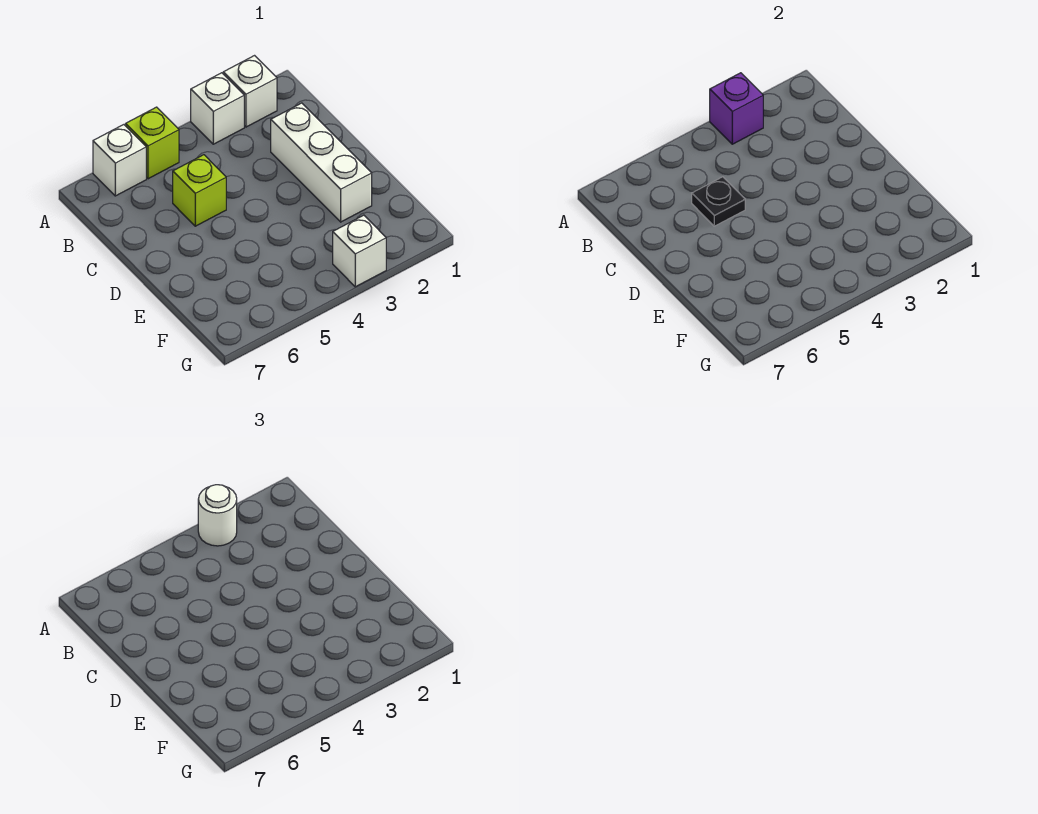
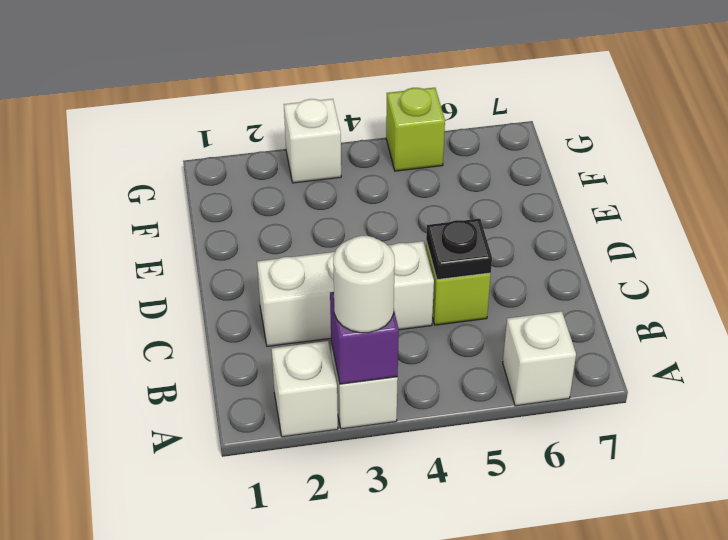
lime 1x1 brick [126,107,179,179] -> lime 1x1 brick moved to [386,88,445,171]
white 1x3 brick [271,103,372,222] -> white 1x3 brick turned to [257,241,434,346]

